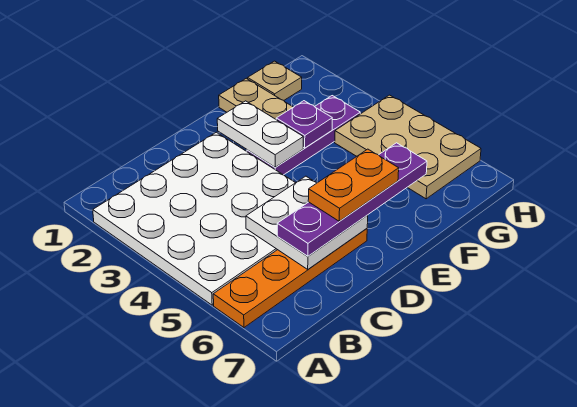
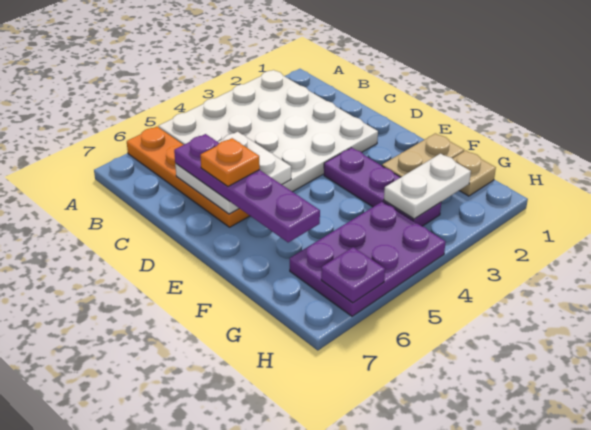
orange 1x2 plate [308,149,399,221] -> orange 1x1 plate [200,138,260,186]
white 1x2 plate [217,101,303,167] -> white 1x2 plate moved to [384,154,471,219]
purple 1x1 plate [276,101,332,148] -> purple 1x1 plate moved to [321,247,385,303]
tan 2x3 plate [335,95,481,199] -> purple 2x3 plate [290,201,446,316]

